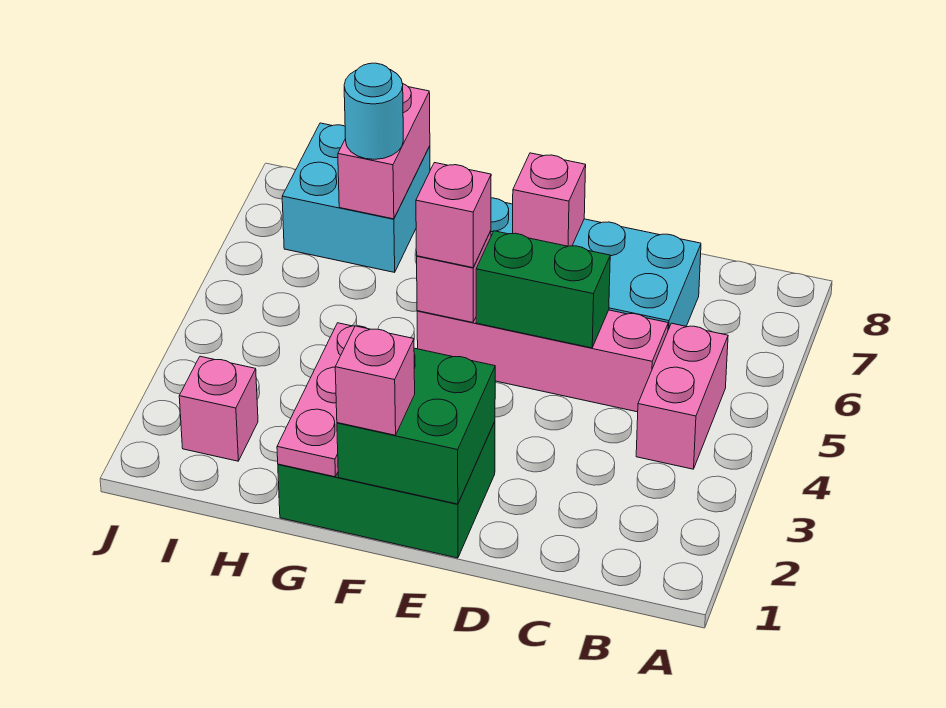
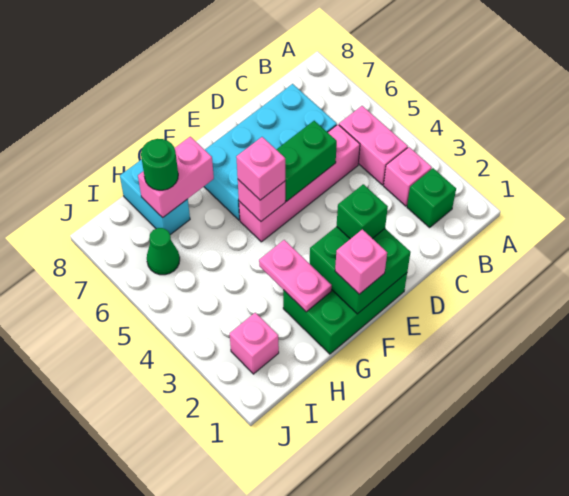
none -> green 1x1 brick [407,168,456,227]
none -> green 1x1 brick [337,184,388,239]
pink 1x1 brick [513,153,586,246] -> pink 1x1 brick moved to [384,147,432,206]
pink 1x3 plate [277,323,366,477] -> pink 1x2 plate [259,240,332,312]
cyan 2x2 brick [282,123,430,272] -> cyan 1x2 brick [120,159,190,235]
pink 1x2 brick [338,83,430,219] -> pink 1x2 brick turned to [138,137,214,218]
cyan 1x1 round brick [344,63,403,159] -> green 1x1 round brick [141,139,178,190]
none -> green 1x1 cone [147,228,180,275]

